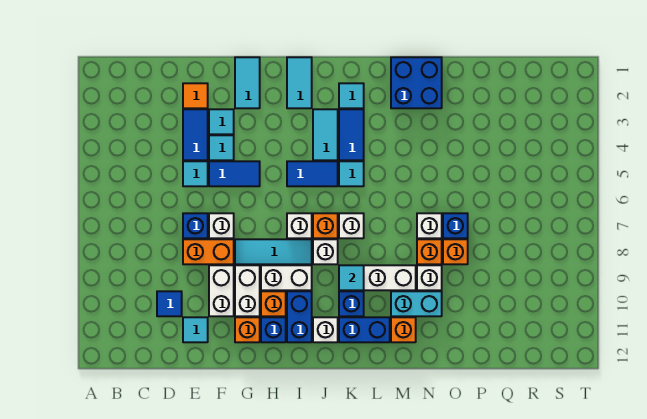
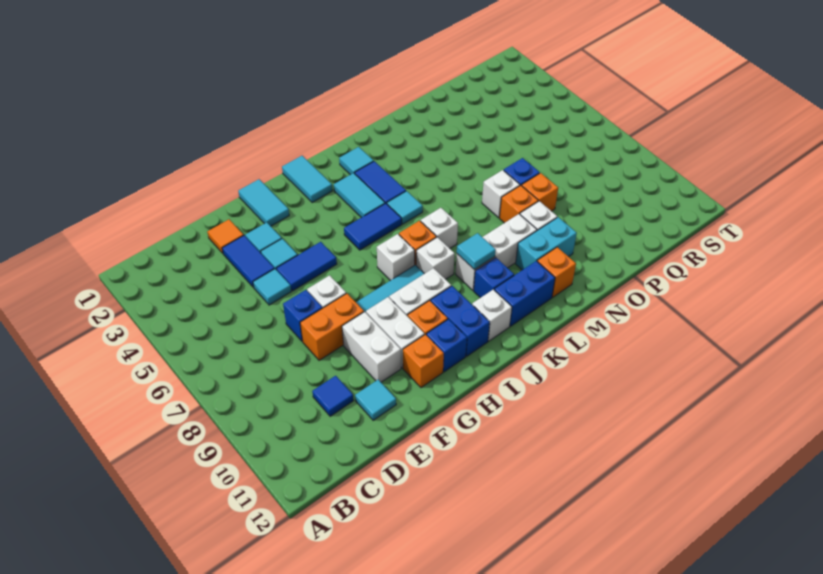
blue 2x2 brick [391,57,442,108] -> none

